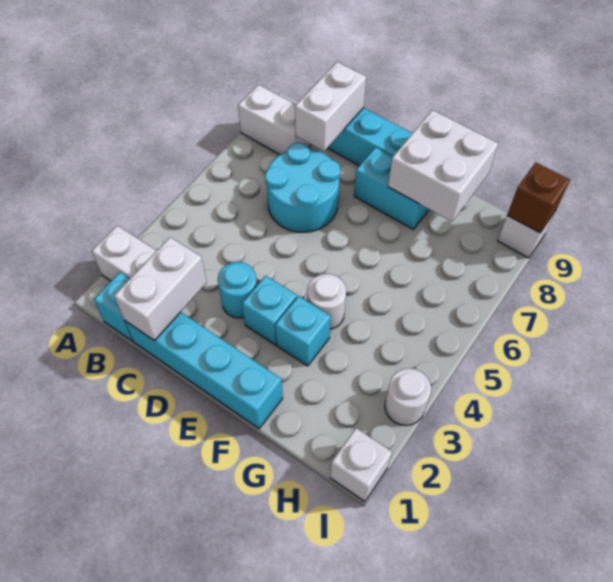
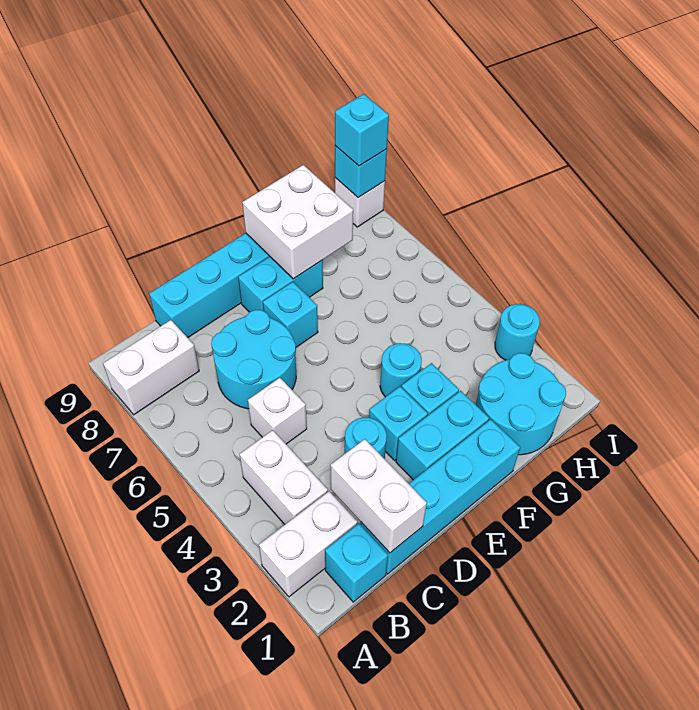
white 1x2 brick [295,62,366,151] -> white 1x2 brick moved to [239,430,328,524]
none -> cyan 1x2 brick [396,391,489,480]
none -> cyan 1x1 brick [263,282,318,347]
white 1x1 round brick [307,274,346,329] -> cyan 1x1 round brick [380,343,422,397]
none -> cyan 2x2 round brick [476,353,566,455]
white 1x1 brick [330,428,392,502] -> white 1x1 brick moved to [248,378,307,444]
white 1x1 round brick [385,368,431,425] -> cyan 1x1 round brick [495,304,540,360]
brown 1x1 brick [507,162,570,233] -> cyan 1x1 brick [335,146,387,198]
none -> cyan 1x1 brick [335,94,389,166]

